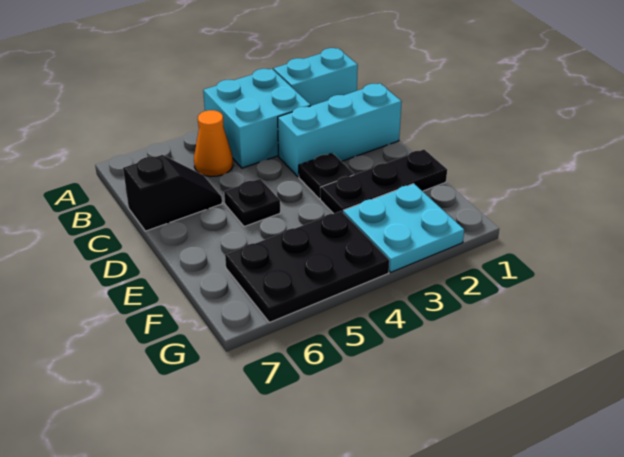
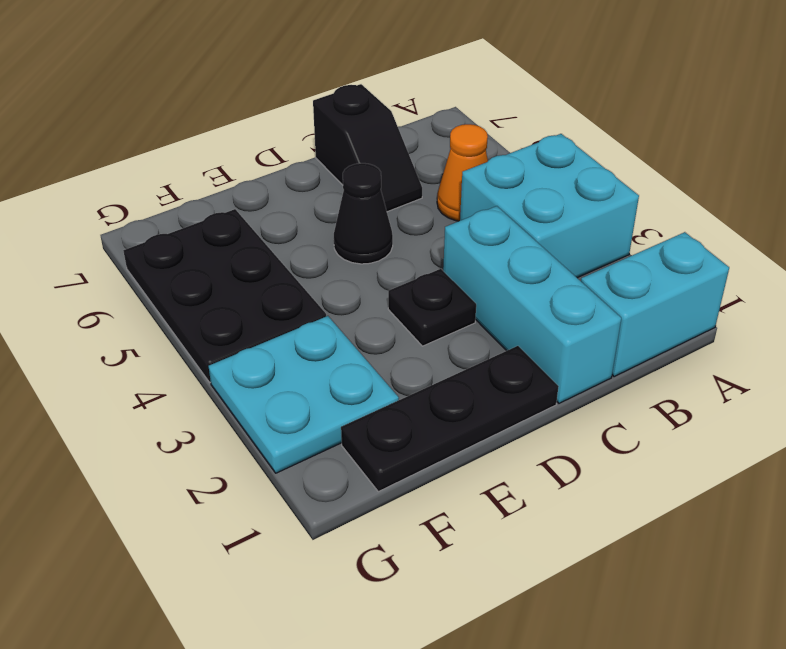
cyan 1x2 brick [273,48,358,106] -> cyan 1x2 brick turned to [581,232,729,377]
black 1x1 plate [224,179,280,227] -> black 1x1 cone [334,163,393,264]
black 1x3 plate [320,149,447,214] -> black 1x3 plate turned to [341,346,559,492]

